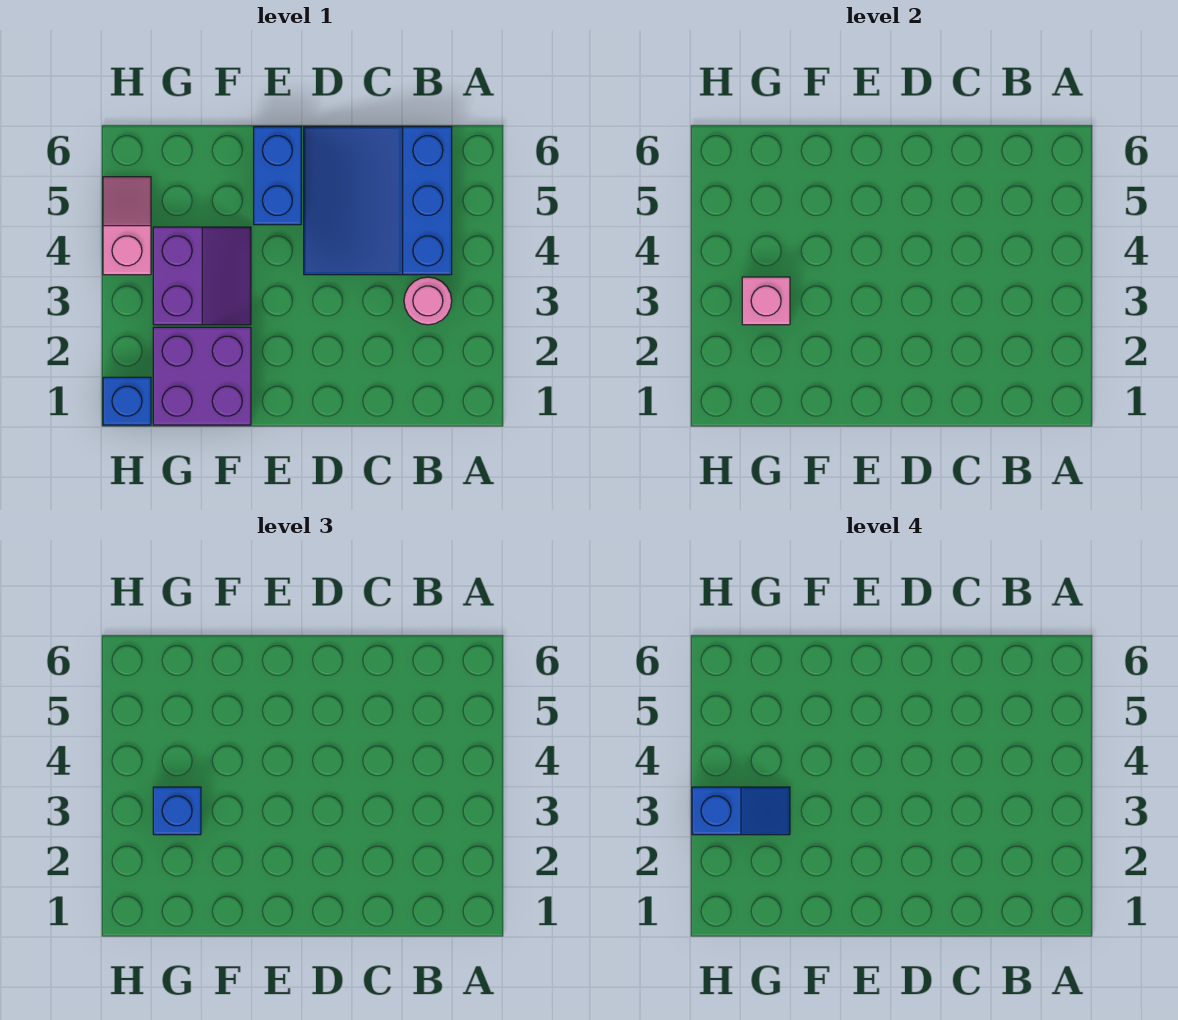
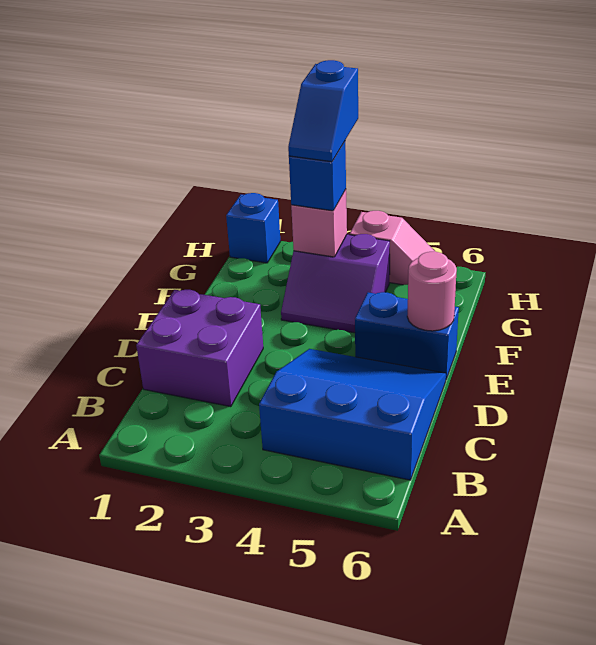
pink 1x1 round brick [404,277,452,325] -> pink 1x1 round brick moved to [407,252,457,331]
purple 2x2 brick [153,327,251,425] -> purple 2x2 brick moved to [136,290,263,407]

